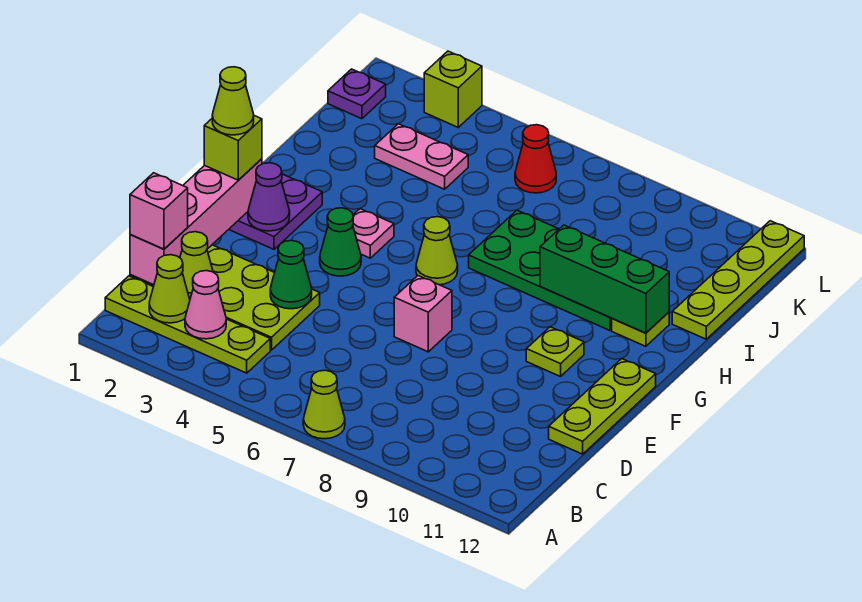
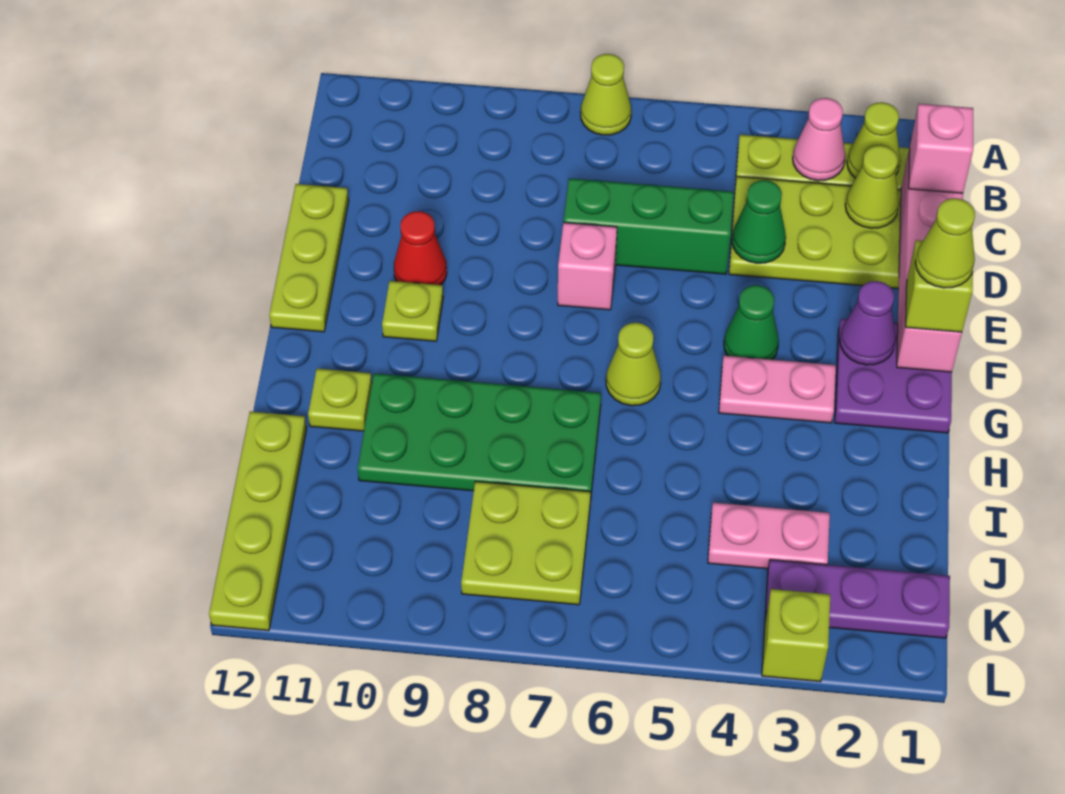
pink 1x1 plate [353,209,394,258] -> pink 1x2 plate [719,356,836,423]
green 1x3 brick [540,225,669,333] -> green 1x3 brick moved to [564,178,734,274]
none -> lime 2x2 plate [461,481,591,605]
purple 1x1 plate [328,69,386,119] -> purple 1x3 plate [765,560,950,638]
red 1x1 cone [515,125,556,193] -> red 1x1 cone moved to [394,211,447,285]

